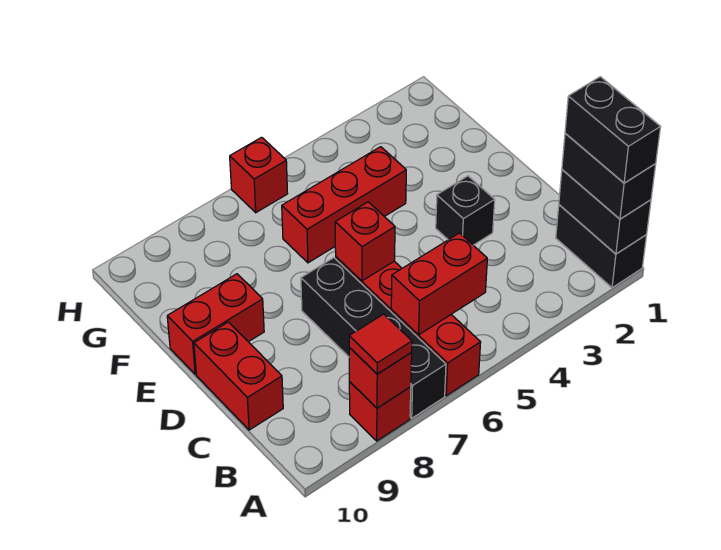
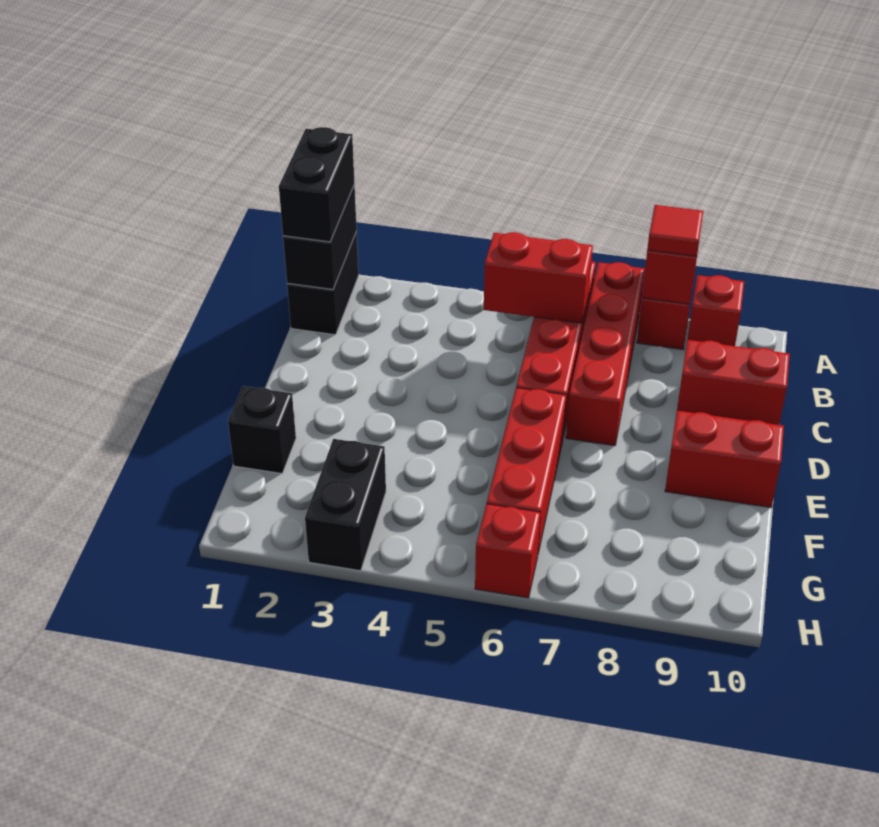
black 1x2 brick [565,77,660,183] -> black 1x2 brick moved to [305,439,386,571]
black 1x4 brick [301,258,446,418] -> red 1x4 brick [566,262,645,446]
red 1x2 brick [194,322,283,430] -> red 1x2 brick turned to [677,340,790,425]
black 1x1 brick [436,176,495,245] -> black 1x1 brick moved to [228,386,296,474]
red 1x1 brick [335,202,395,281] -> red 1x1 brick moved to [687,275,744,346]
red 1x3 brick [282,147,406,263] -> red 1x3 brick turned to [487,388,566,553]

